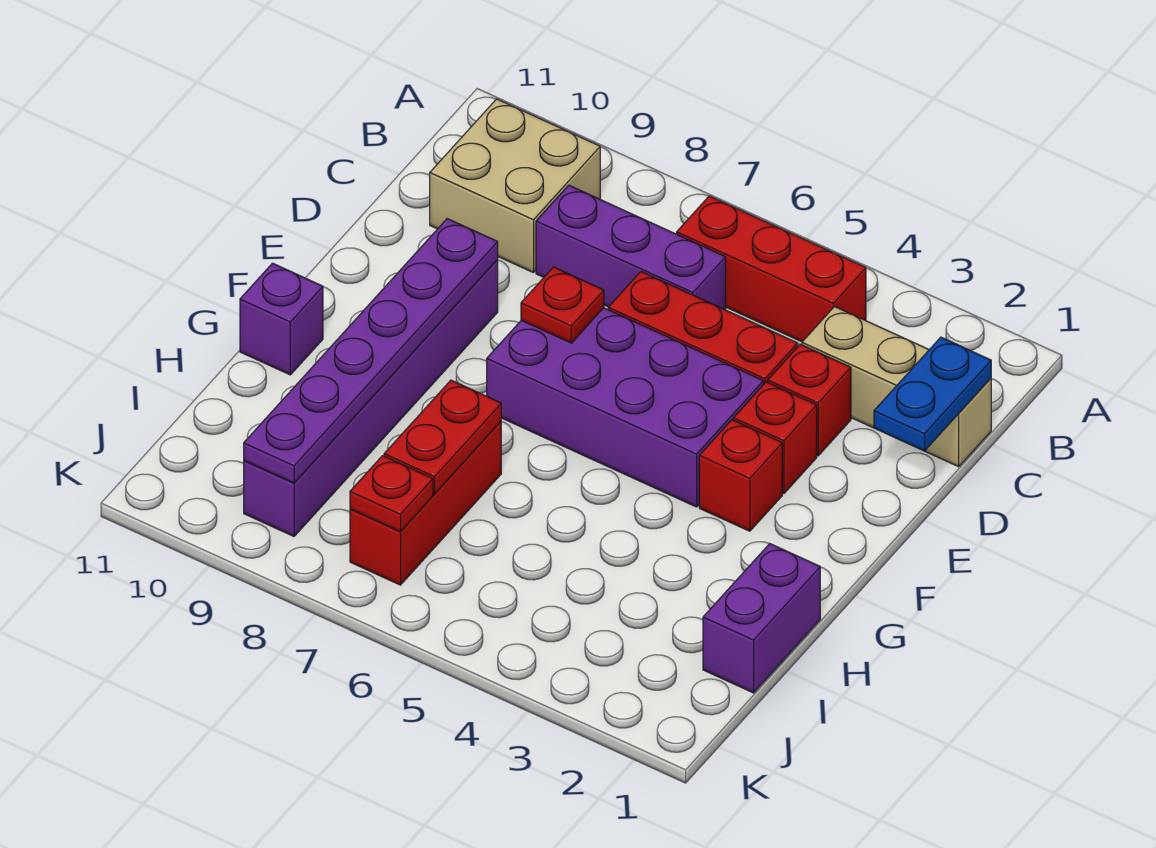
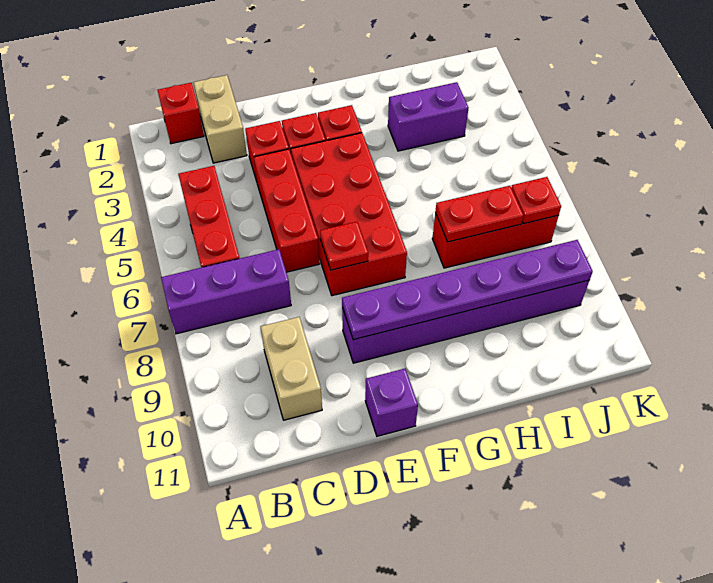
none -> red 1x1 brick [158,83,204,144]
tan 2x2 brick [430,99,600,273] -> tan 1x2 brick [261,317,322,420]
tan 1x3 brick [802,307,991,467] -> tan 1x2 brick [193,75,247,163]
blue 1x2 plate [874,337,991,451] -> none
purple 1x3 brick [536,185,726,310] -> purple 1x3 brick turned to [161,249,291,334]
purple 2x4 brick [487,308,764,507] -> red 2x4 brick [291,133,407,296]
purple 1x1 brick [240,263,323,375] -> purple 1x1 brick moved to [365,368,418,436]
purple 1x2 brick [703,544,820,693] -> purple 1x2 brick moved to [388,82,468,151]

